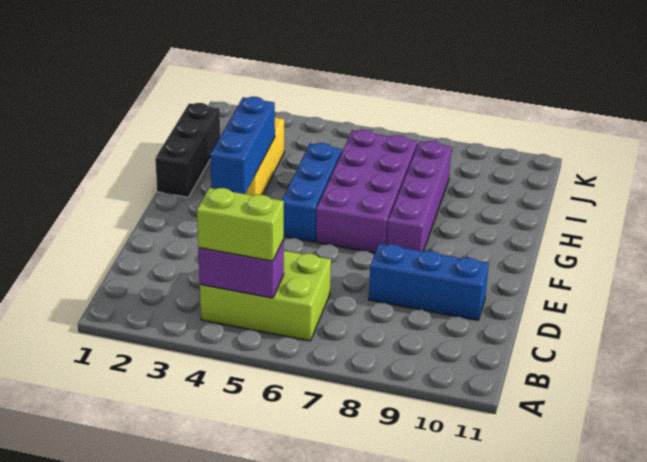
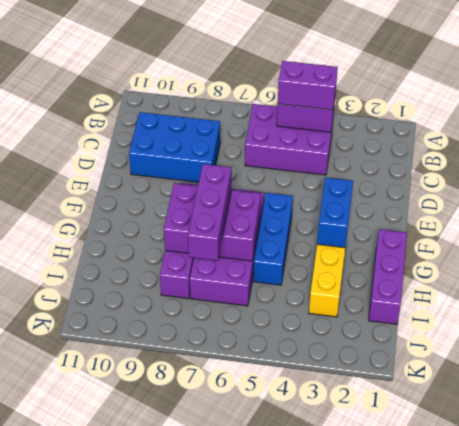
lime 2x3 brick [200,251,331,341] -> purple 2x3 brick [245,104,333,175]
lime 1x2 brick [197,188,284,261] -> purple 1x2 brick [278,61,338,110]
blue 1x3 brick [369,244,489,320] -> blue 2x3 brick [129,112,220,182]
blue 1x3 brick [210,97,275,194] -> blue 1x2 brick [317,177,353,248]
black 1x3 brick [155,103,220,197] -> purple 1x3 brick [369,229,407,324]
none -> purple 2x3 brick [164,183,261,261]
none -> purple 1x3 brick [188,164,231,261]

